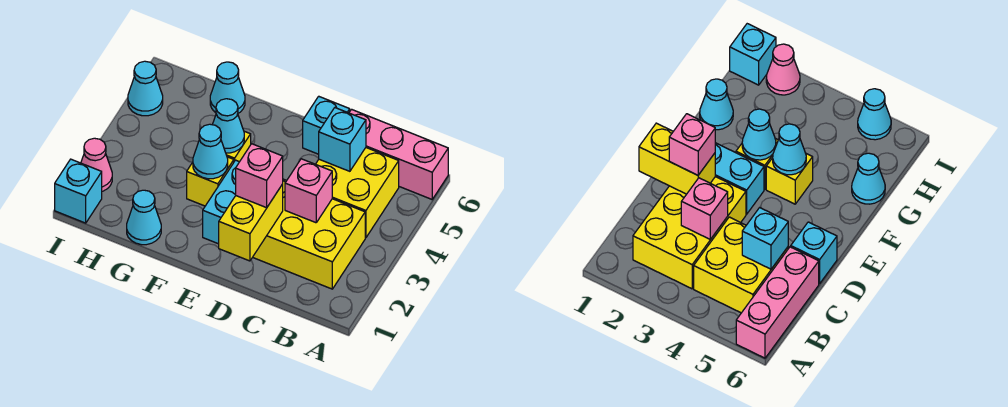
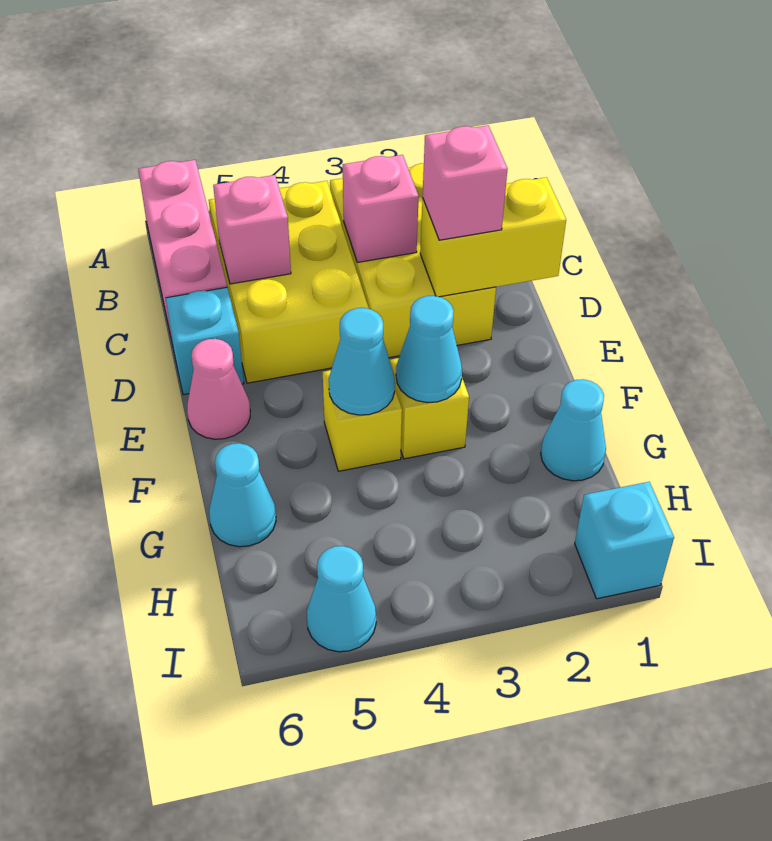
yellow 2x2 brick [316,148,399,238] -> yellow 2x3 brick [209,181,369,383]
cyan 1x1 brick [319,108,366,171] -> pink 1x1 brick [213,175,291,284]
cyan 1x2 brick [203,160,239,244] -> none
pink 1x1 cone [81,138,112,191] -> pink 1x1 cone moved to [187,339,250,439]

